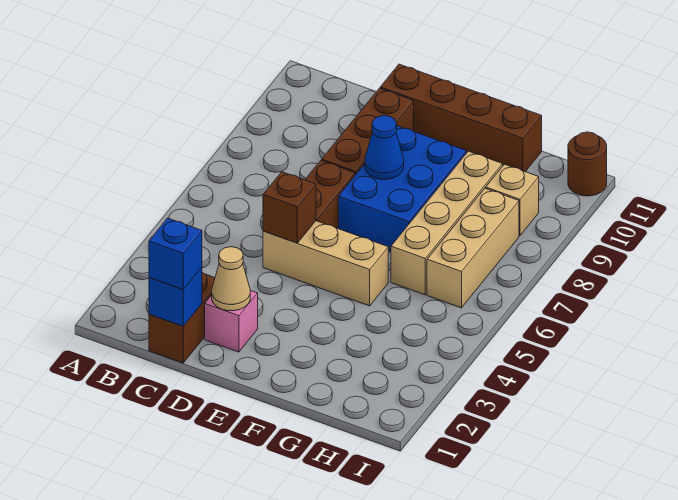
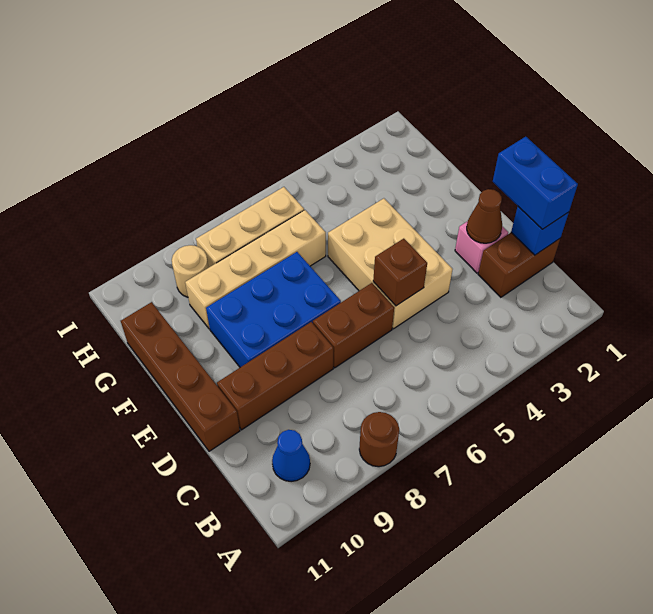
blue 1x1 brick [149,218,202,290] -> blue 1x2 brick [493,137,578,229]
tan 1x1 cone [212,247,250,311] -> brown 1x1 cone [467,189,502,243]
tan 1x3 brick [263,221,388,306] -> tan 2x3 brick [328,198,453,329]
blue 1x1 cone [365,115,404,179] -> blue 1x1 cone moved to [272,430,310,482]
tan 1x1 brick [486,164,539,236] -> tan 1x1 round brick [172,245,209,297]
brown 1x1 round brick [568,132,607,196] -> brown 1x1 round brick moved to [359,412,399,467]

